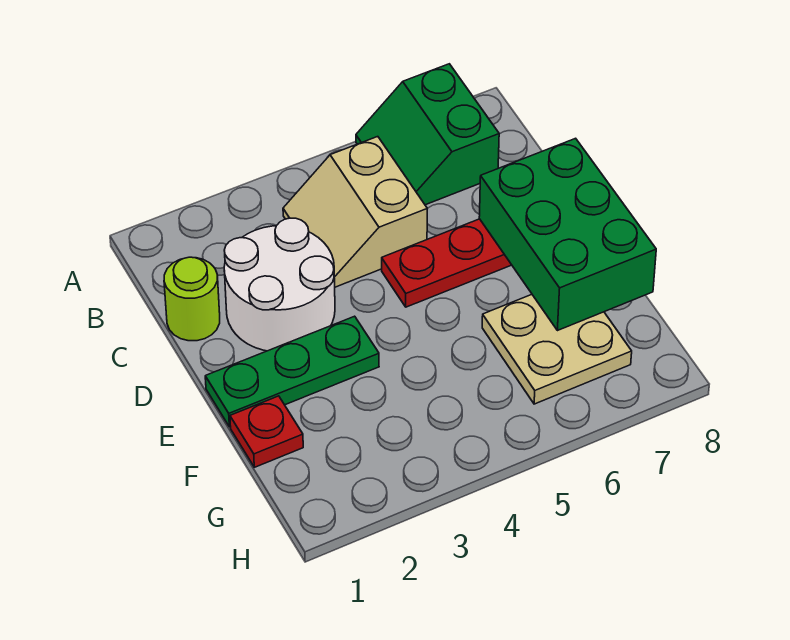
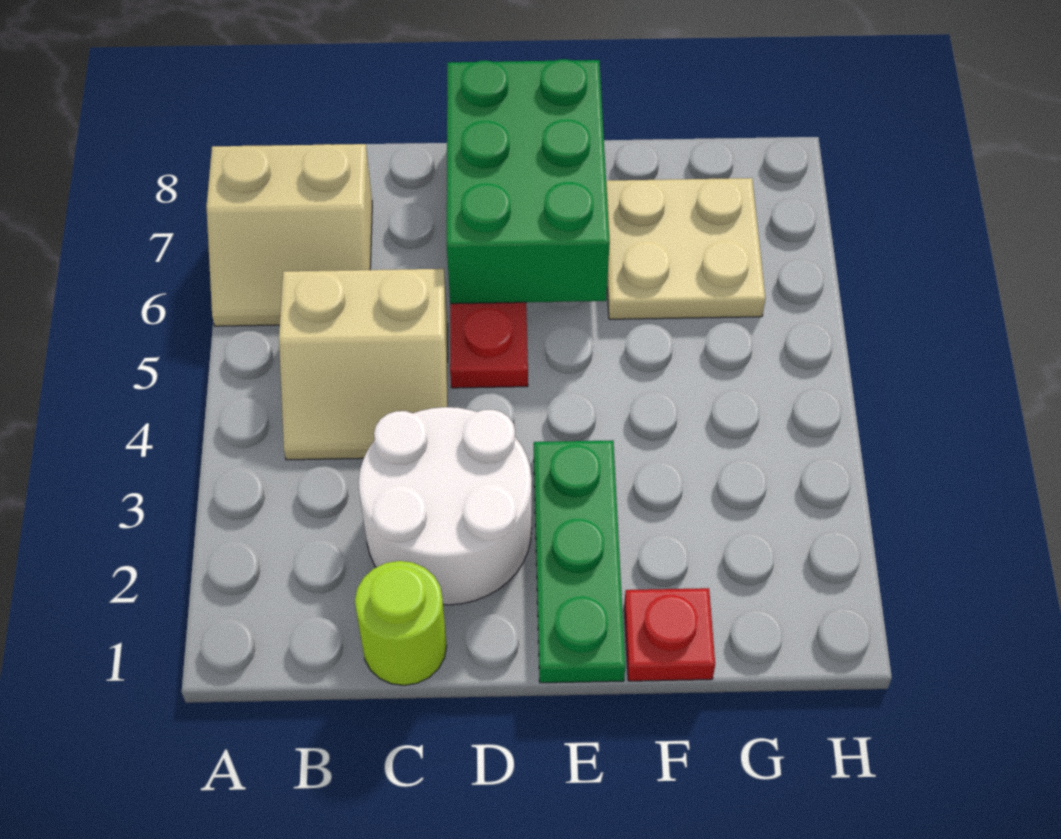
green 2x2 slope [356,64,499,205] -> tan 2x2 slope [206,144,372,326]
green 2x3 brick [479,138,656,331] -> green 2x3 brick turned to [447,59,610,304]

